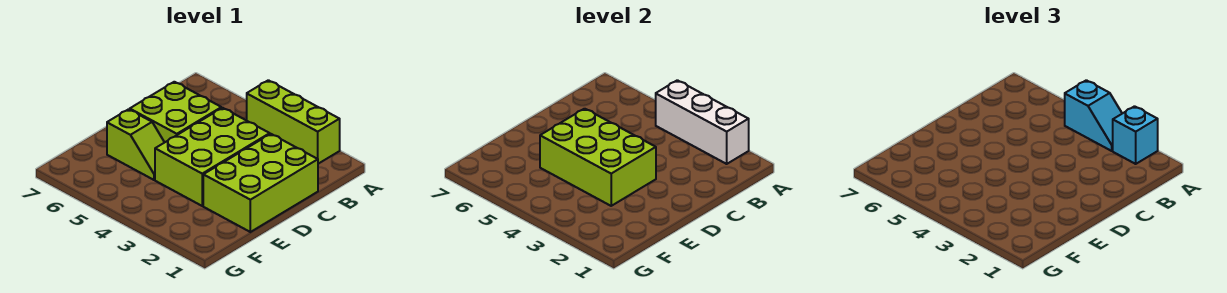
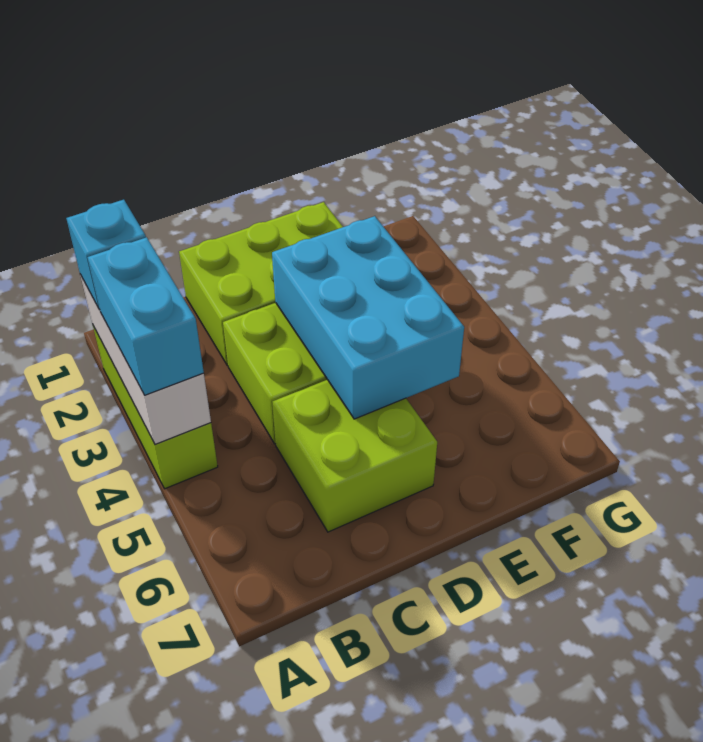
cyan 1x2 slope [1065,80,1122,151] -> cyan 1x2 brick [88,237,204,395]
lime 2x3 brick [540,109,656,206] -> cyan 2x3 brick [272,216,464,419]
lime 1x2 slope [107,109,165,180] -> none

